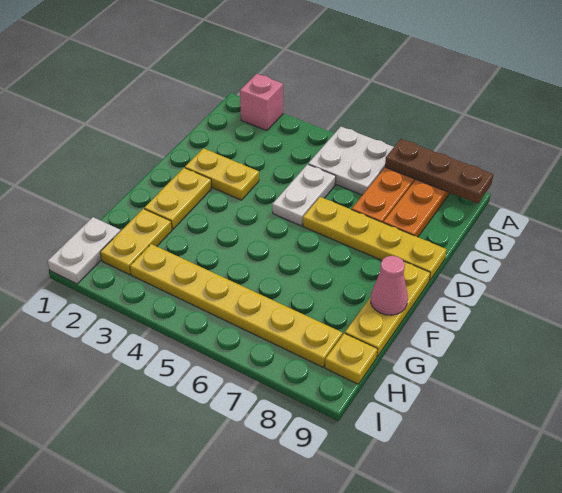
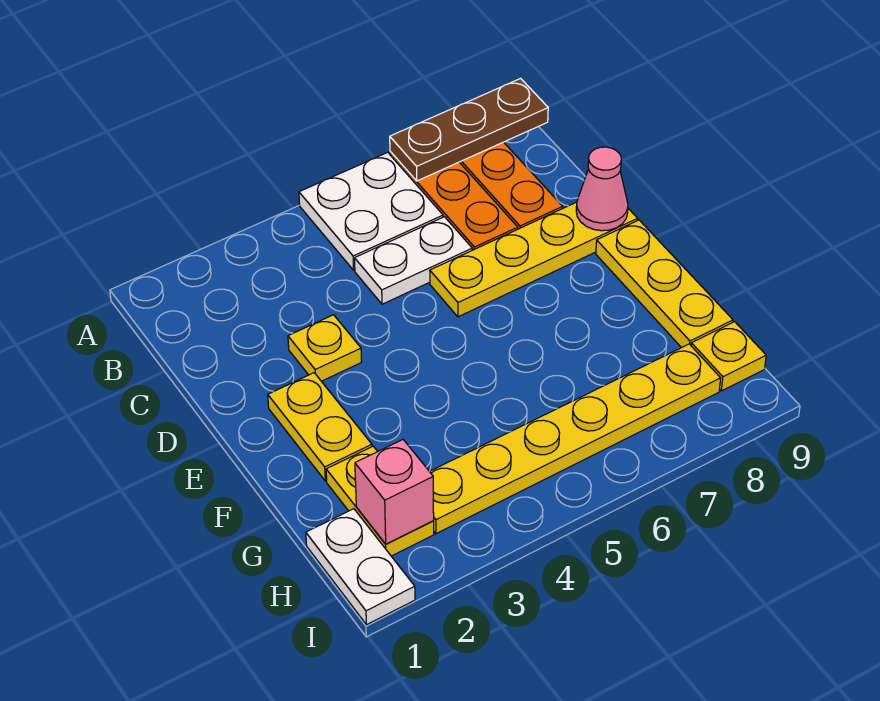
pink 1x1 brick [240,74,283,131] -> pink 1x1 brick moved to [355,440,434,544]
white 1x2 plate [272,164,336,226] -> white 1x2 plate turned to [355,217,472,304]
yellow 1x2 plate [185,148,259,200] -> yellow 1x1 plate [288,315,362,381]
pink 1x1 cone [371,256,408,315] -> pink 1x1 cone moved to [576,147,628,231]

